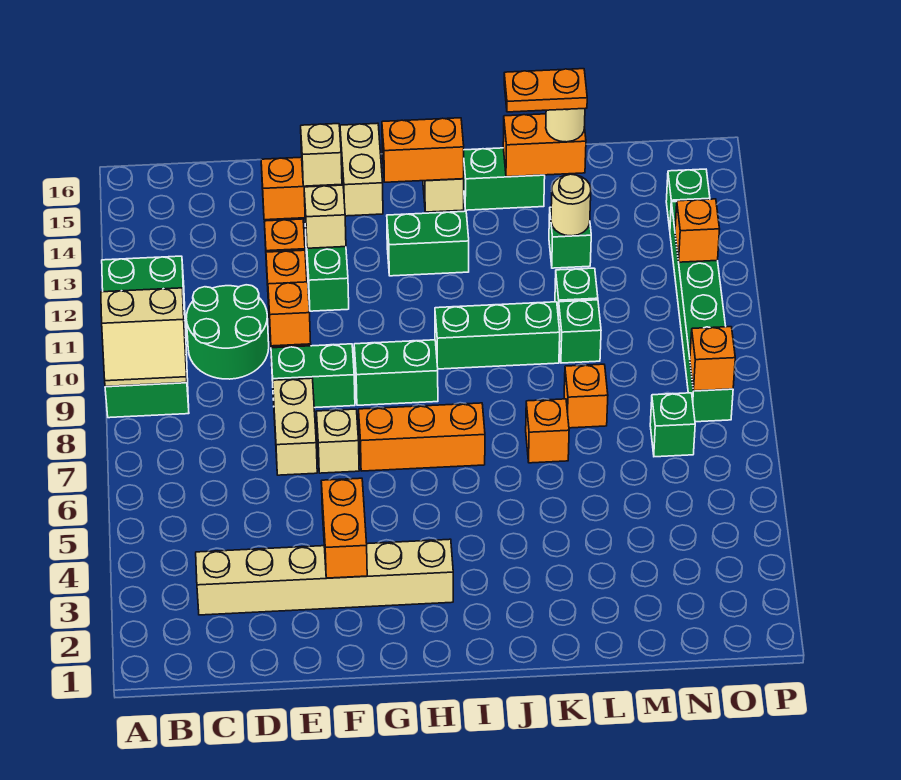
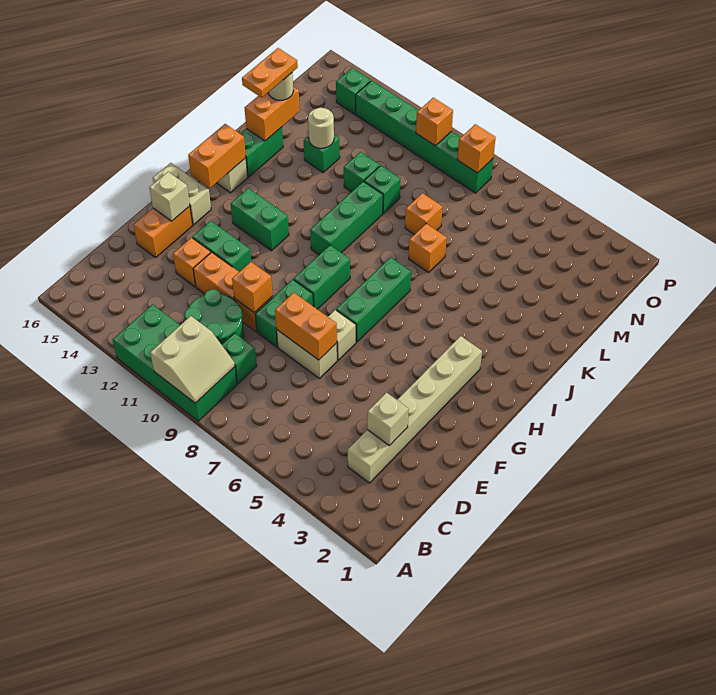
orange 1x2 brick [321,478,367,578] -> orange 1x2 brick moved to [275,293,337,360]
tan 1x1 brick [304,185,346,248] -> tan 1x1 brick moved to [367,393,409,446]
orange 1x3 brick [359,403,485,471] -> green 1x3 brick [336,257,411,342]
green 1x2 brick [387,211,469,276] -> green 1x2 brick turned to [231,188,289,251]
green 1x1 brick [650,393,695,457] -> green 1x1 brick moved to [222,333,257,384]
orange 1x1 brick [675,199,720,262] -> orange 1x1 brick moved to [416,98,453,146]

